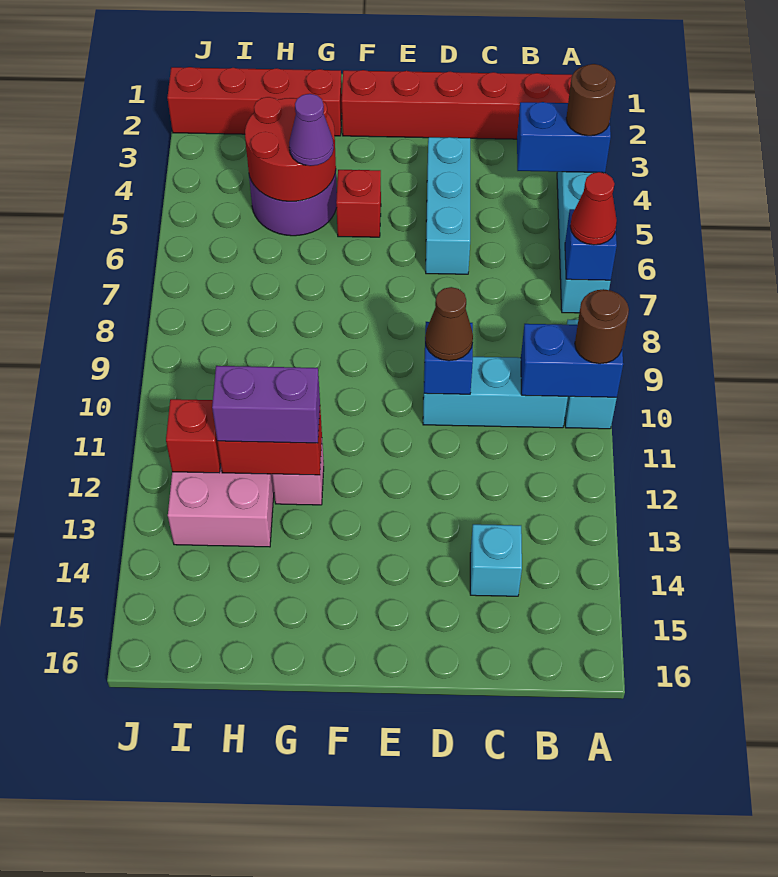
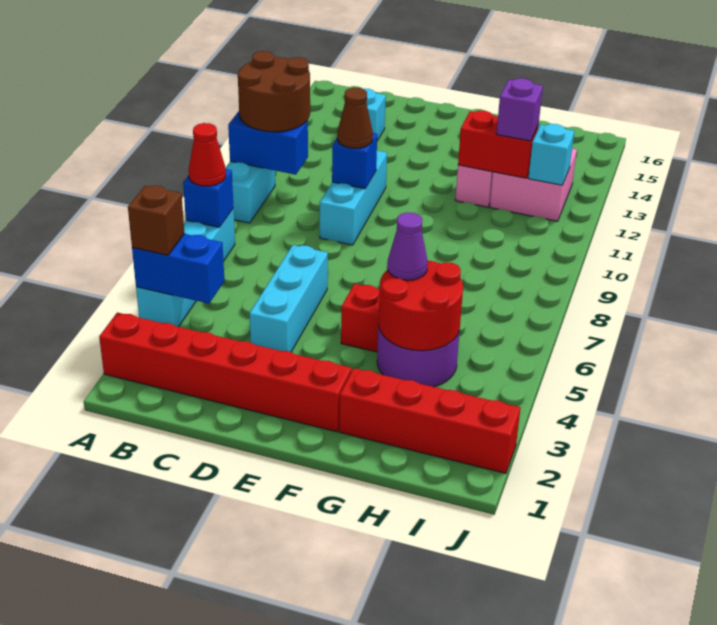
brown 1x1 round brick [566,64,616,136] -> brown 1x1 brick [128,185,184,255]
brown 1x1 round brick [575,289,629,364] -> brown 2x2 round brick [238,51,310,132]
cyan 1x3 brick [423,357,568,428] -> cyan 1x3 brick turned to [320,151,387,245]
purple 1x2 brick [212,366,320,443] -> purple 1x1 brick [497,78,543,141]
red 1x1 brick [166,399,221,473] -> cyan 1x1 brick [528,124,574,185]

